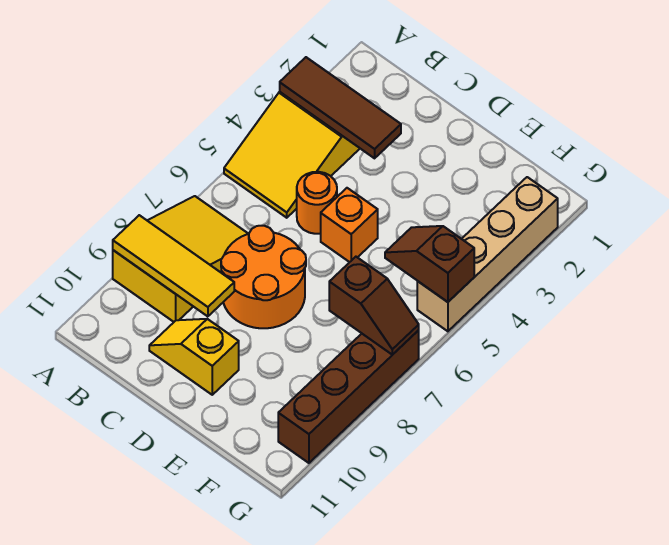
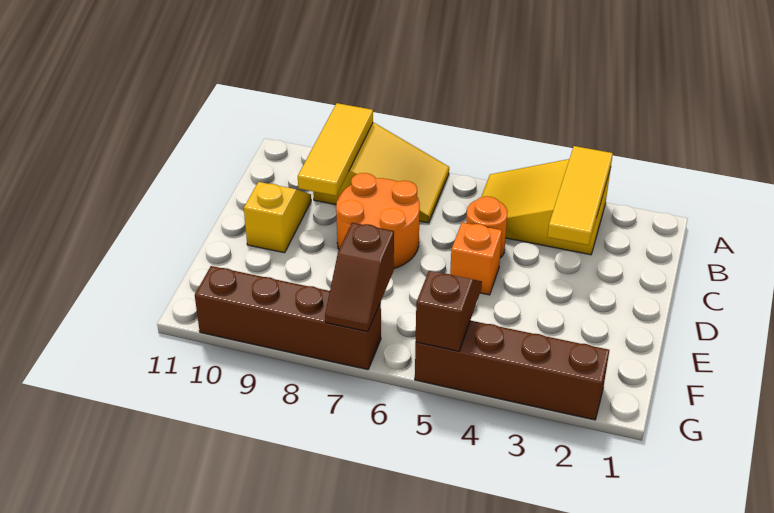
brown 1x3 tile [280,57,401,158] -> yellow 1x3 tile [548,146,613,245]
tan 1x4 brick [417,177,558,331] -> brown 1x4 brick [415,320,609,420]

